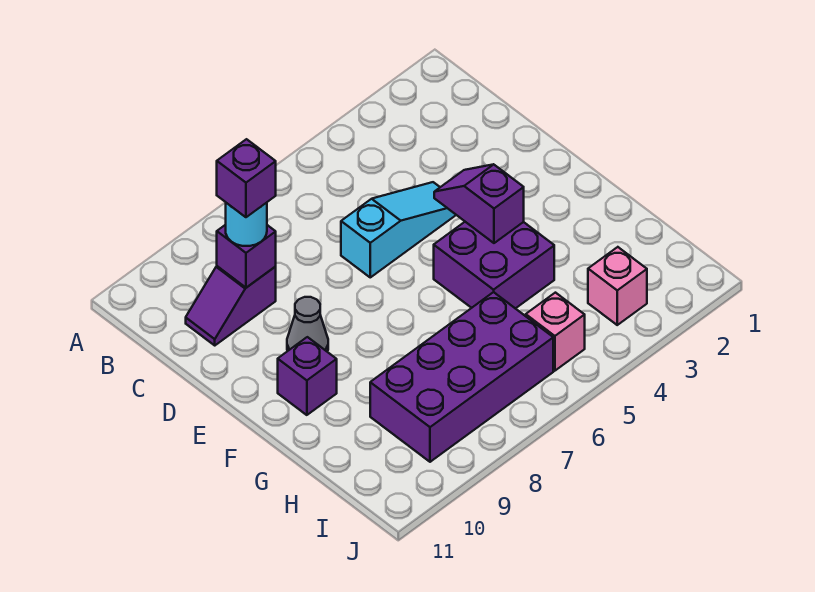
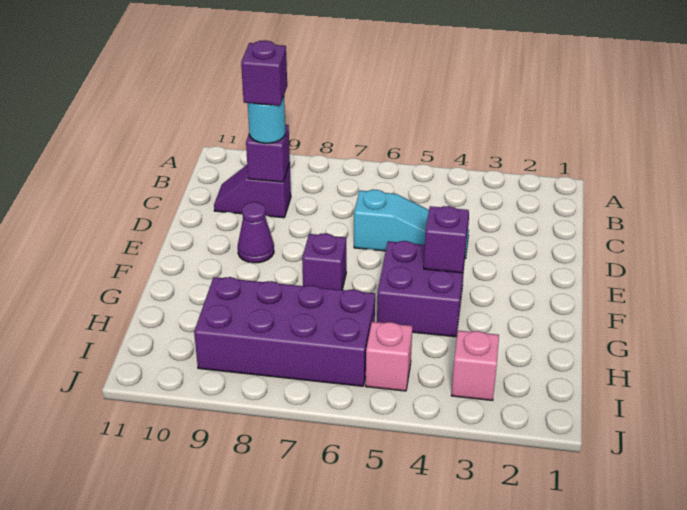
grey 1x1 cone [287,297,328,352] -> purple 1x1 cone [238,202,274,263]
purple 1x1 brick [278,337,337,415] -> purple 1x1 brick moved to [302,233,346,290]

